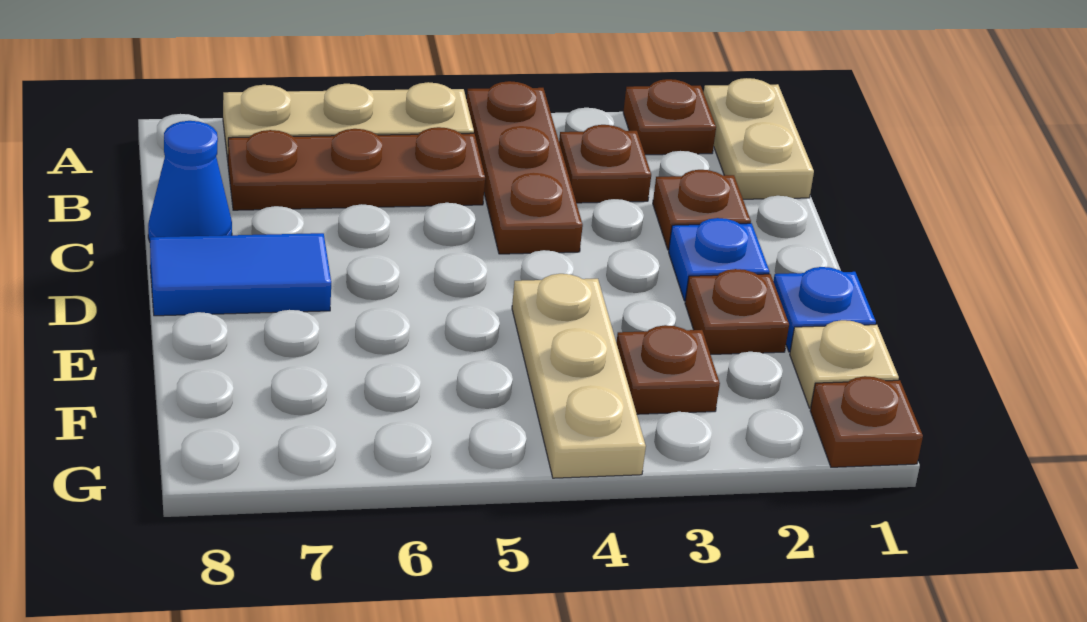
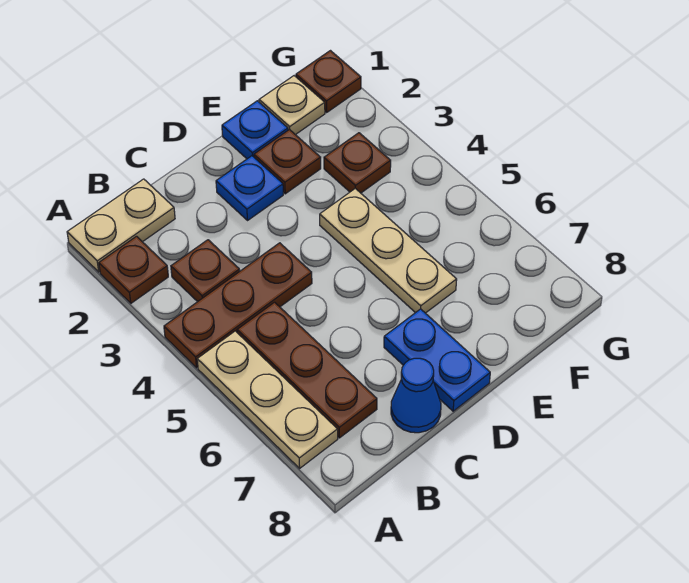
brown 1x1 plate [653,170,751,250] -> none
blue 1x2 tile [150,233,331,316] -> blue 1x2 plate [384,309,490,411]
tan 1x3 plate [512,274,646,478] -> tan 1x3 plate turned to [320,188,457,313]

